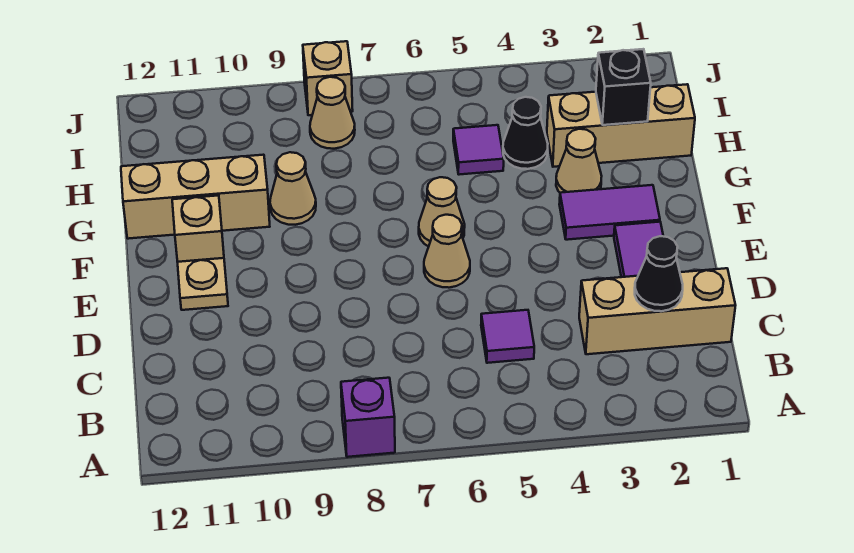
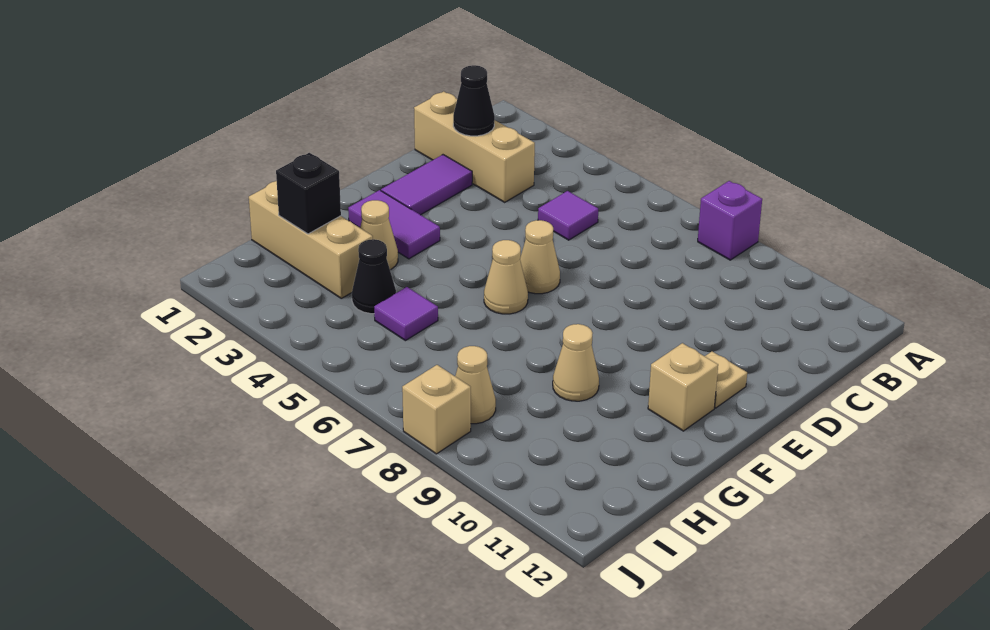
tan 1x3 brick [121,155,270,239] -> none

